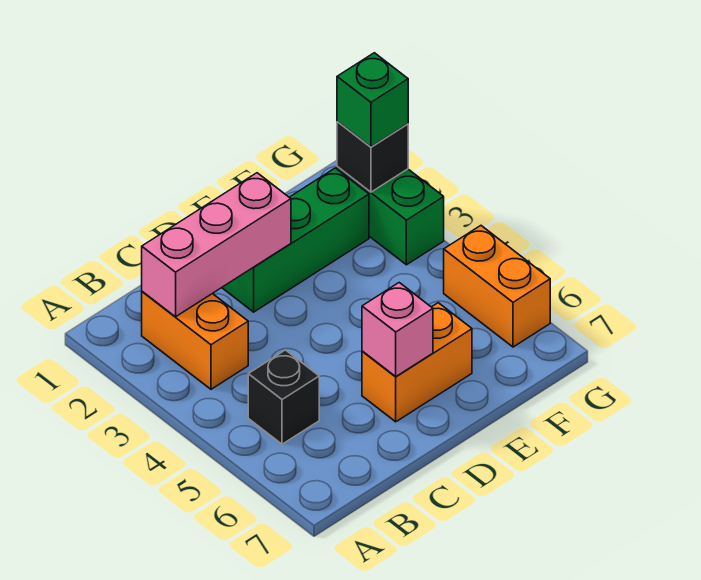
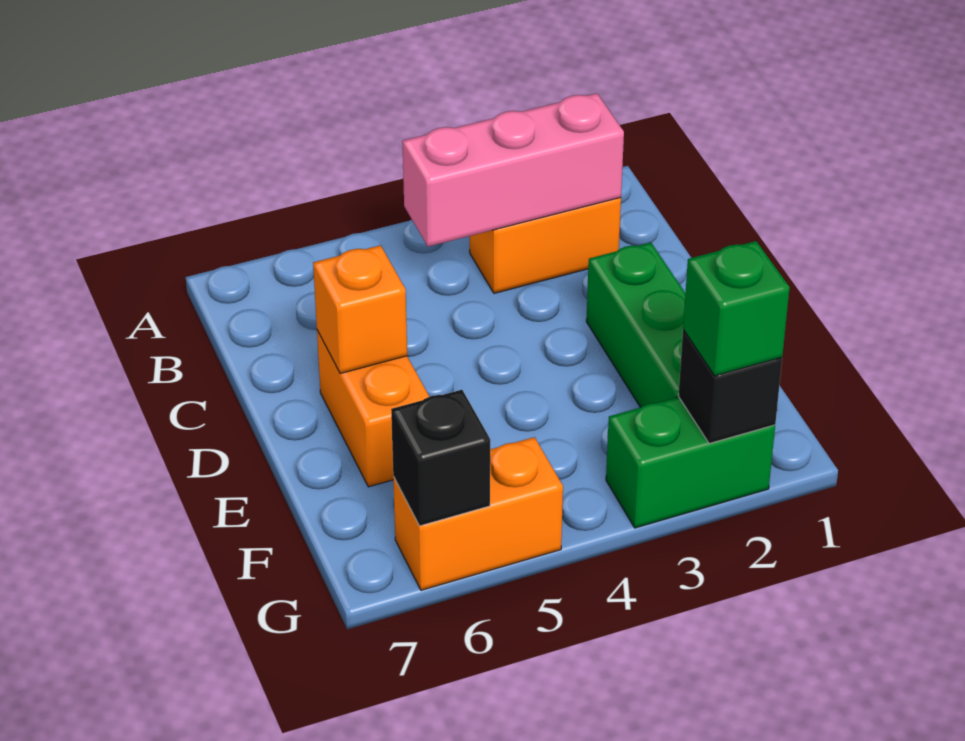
pink 1x3 brick [142,173,291,317] -> pink 1x3 brick turned to [402,93,624,247]
black 1x1 brick [248,350,319,444] -> black 1x1 brick moved to [391,390,490,526]
pink 1x1 brick [362,283,433,377] -> orange 1x1 brick [313,245,407,374]

